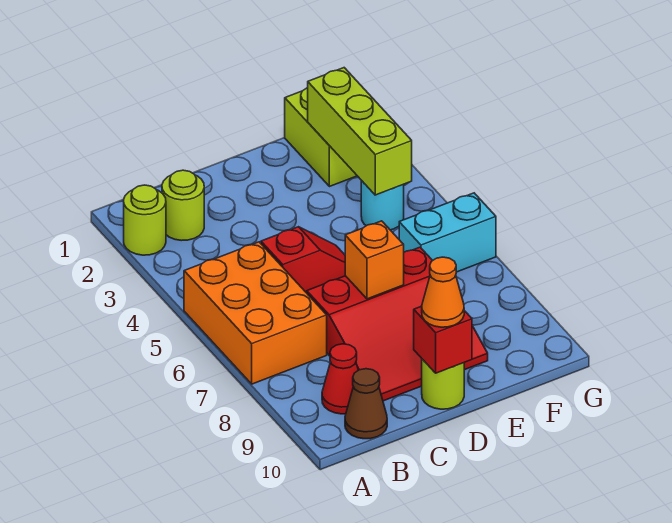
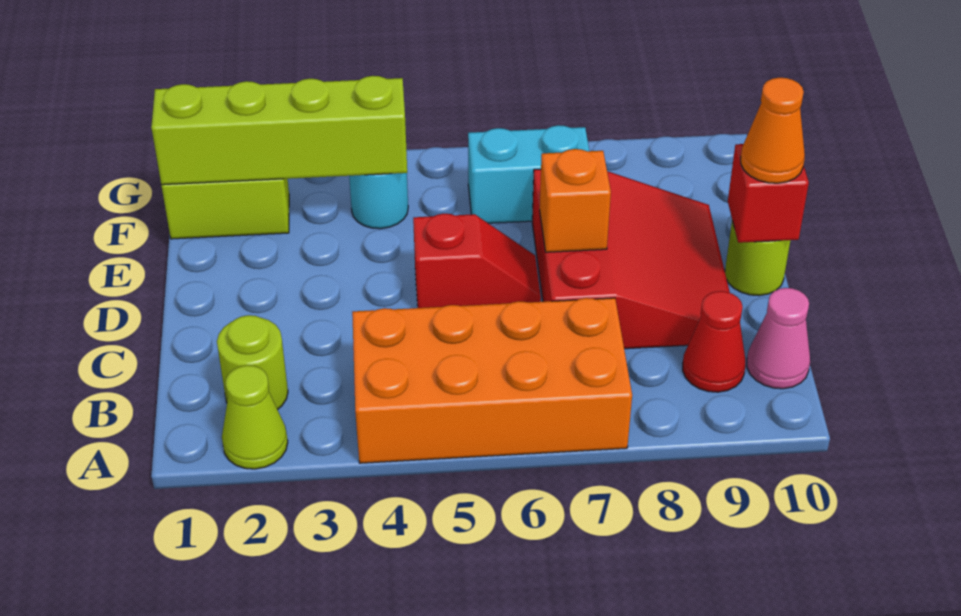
lime 1x1 round brick [124,185,166,255] -> lime 1x1 cone [222,365,288,469]
orange 2x3 brick [184,242,327,384] -> orange 2x4 brick [352,298,632,463]
brown 1x1 cone [345,369,387,439] -> pink 1x1 cone [747,288,810,389]
red 1x2 slope [261,227,345,293] -> red 1x2 slope turned to [413,214,541,308]
lime 1x3 brick [308,68,412,195] -> lime 1x4 brick [151,76,407,185]
cyan 1x2 brick [399,193,496,272] -> cyan 1x2 brick turned to [468,125,589,223]

